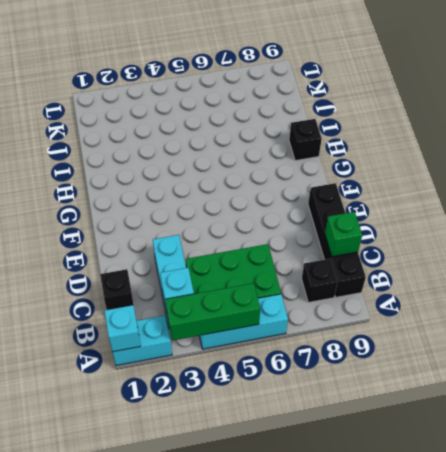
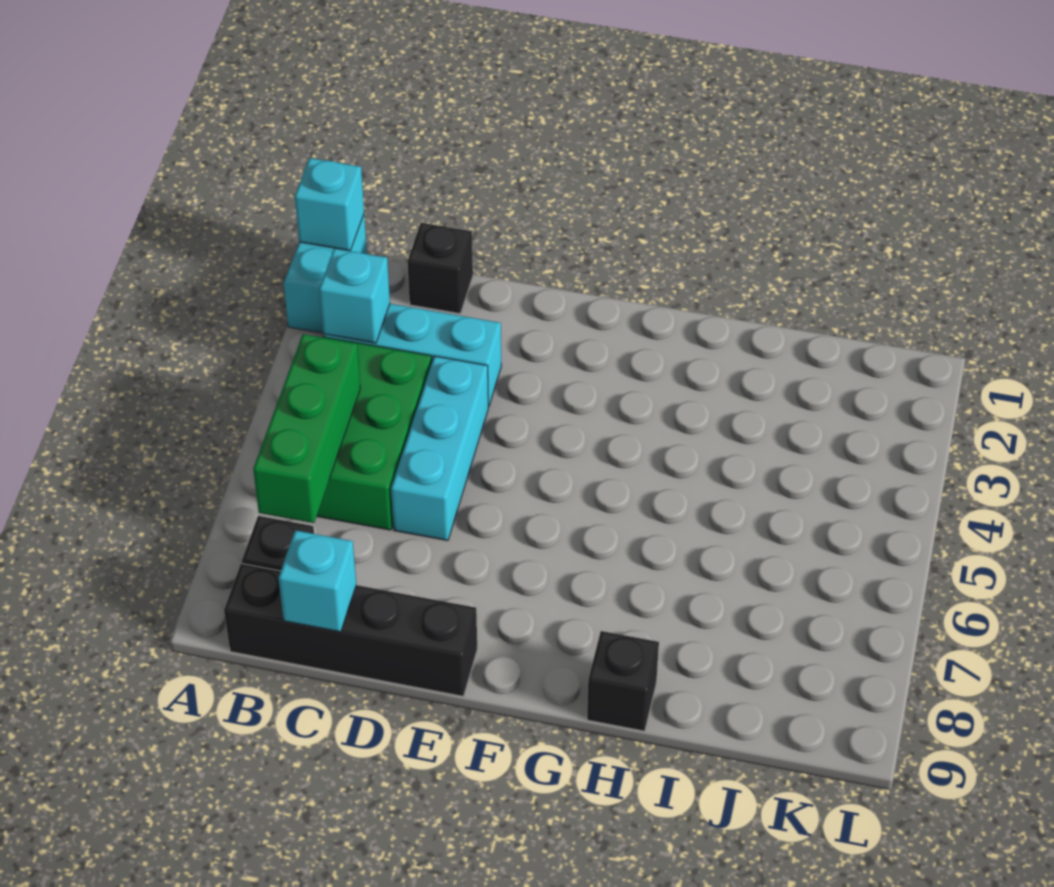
green 1x3 brick [165,283,260,340] -> green 1x3 brick moved to [253,334,360,523]
cyan 1x3 brick [199,294,288,349] -> cyan 1x3 brick moved to [391,356,488,541]
green 1x1 brick [325,212,362,257] -> cyan 1x1 brick [279,530,356,632]

